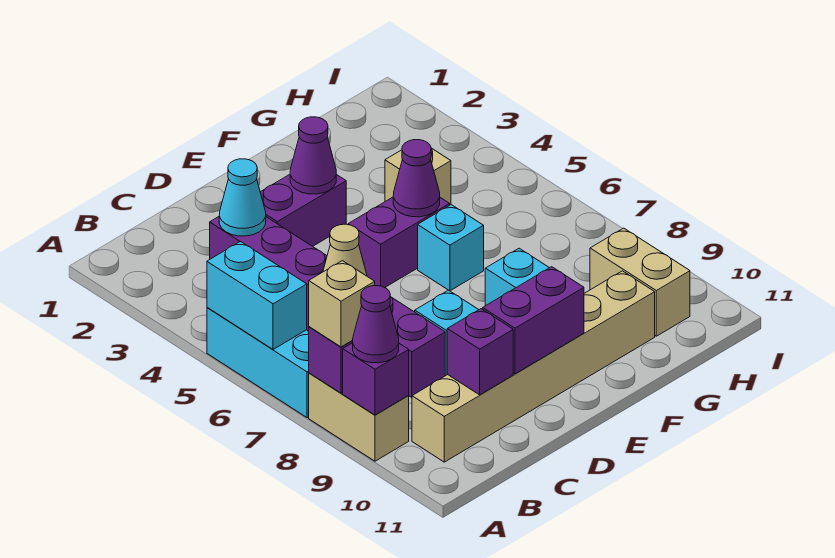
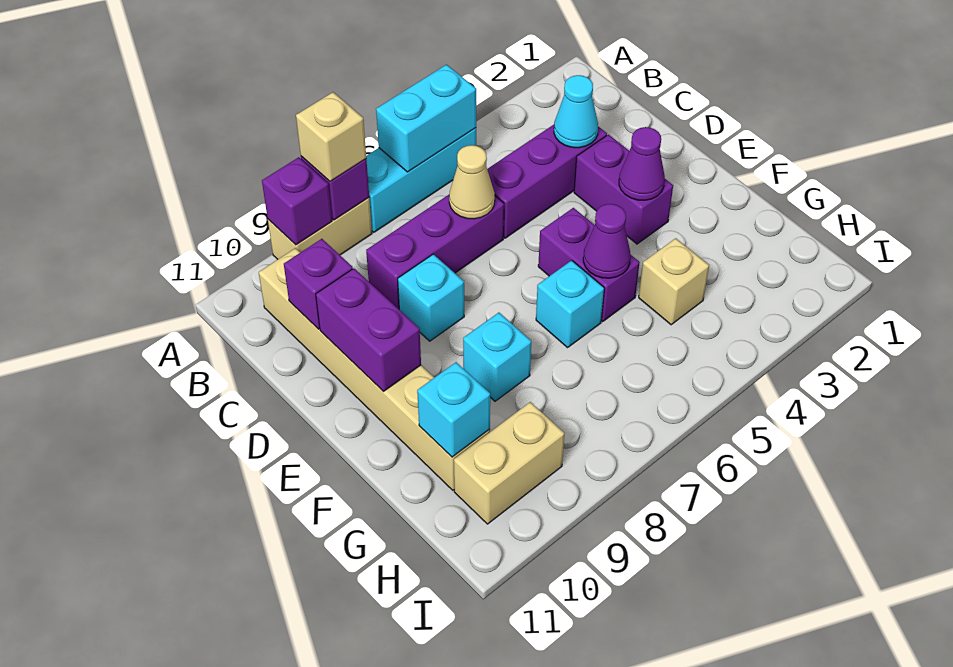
purple 1x1 cone [352,286,399,363] -> none
none -> cyan 1x1 brick [417,362,490,457]

